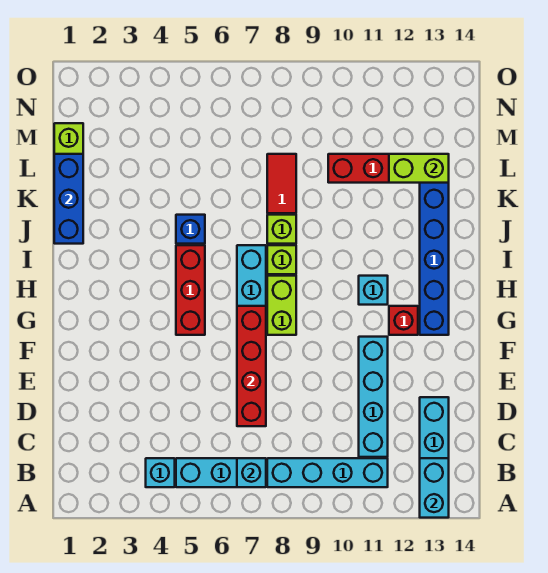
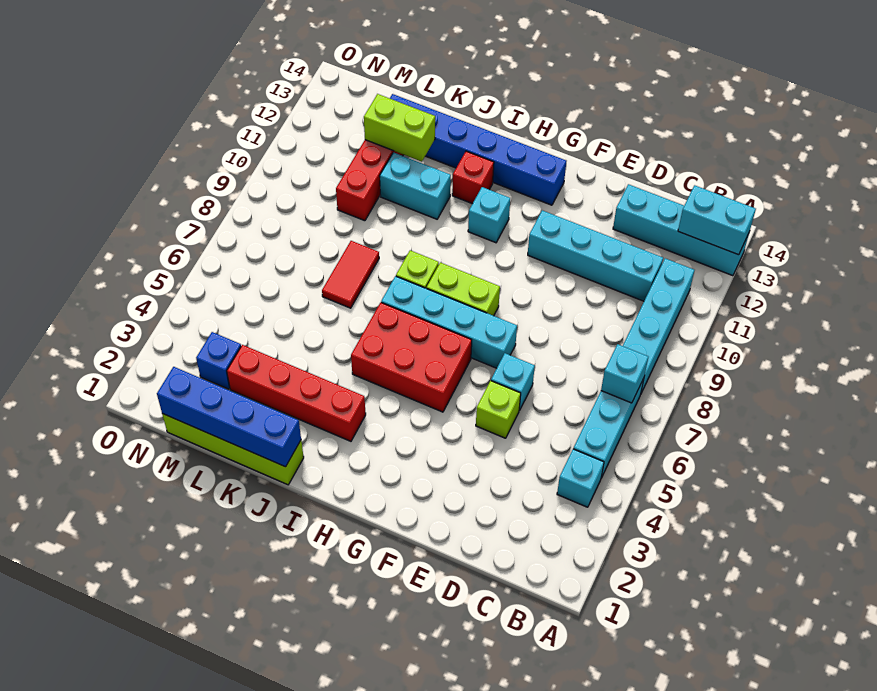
red 1x4 brick [237,306,266,426] -> red 1x4 brick moved to [227,345,366,441]
none -> cyan 1x1 brick [491,353,535,410]
red 1x3 brick [176,245,205,335] -> red 2x3 brick [351,303,472,412]
red 1x1 brick [389,306,418,335] -> red 1x1 brick moved to [452,151,494,204]
blue 1x3 brick [54,154,83,244] -> blue 1x4 brick [157,367,301,467]
blue 1x1 brick [176,215,205,244] -> blue 1x1 brick moved to [196,332,241,389]
lime 1x1 brick [267,215,296,244] -> lime 1x1 brick moved to [476,381,521,438]
none -> cyan 1x2 brick [380,153,451,219]
red 1x2 tile [267,154,296,213] -> red 1x2 tile turned to [322,241,379,308]
lime 1x2 brick [389,154,449,183] -> lime 1x2 brick turned to [364,94,435,162]

